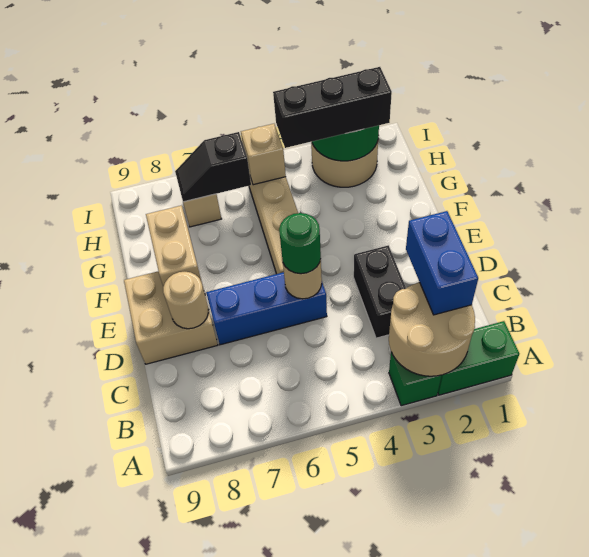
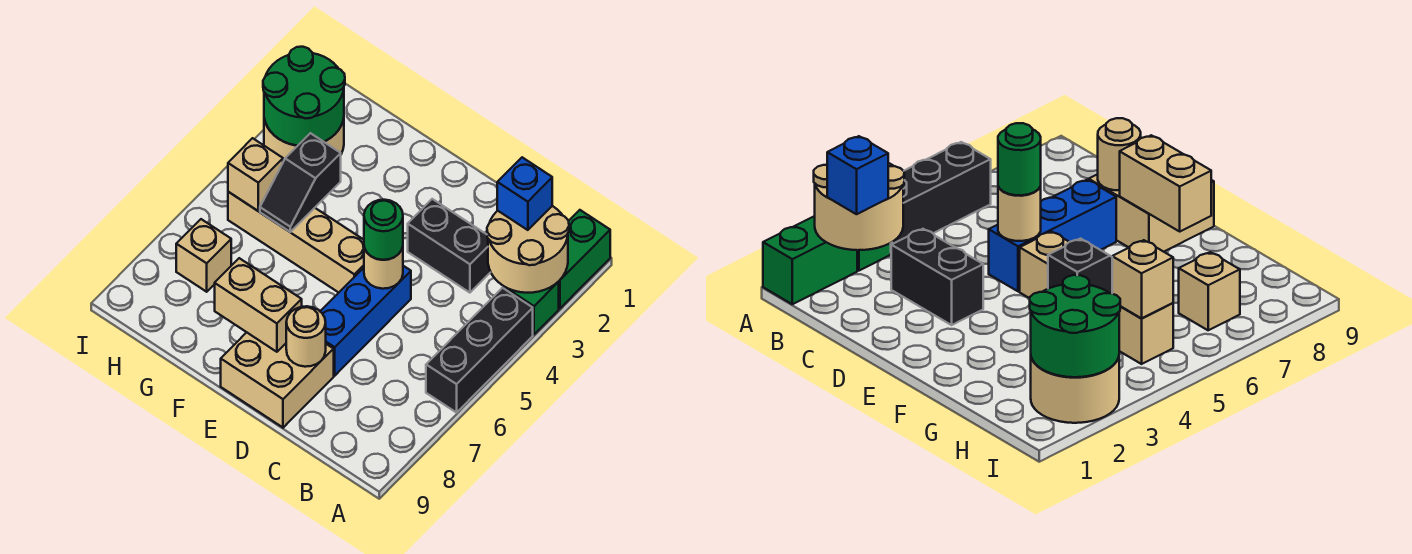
blue 1x2 brick [406,211,478,315] -> blue 1x1 brick [497,157,552,230]
black 1x3 brick [273,67,392,148] -> black 1x3 brick moved to [426,288,533,413]
black 1x2 slope [175,132,251,202] -> black 1x2 slope moved to [260,133,341,232]

